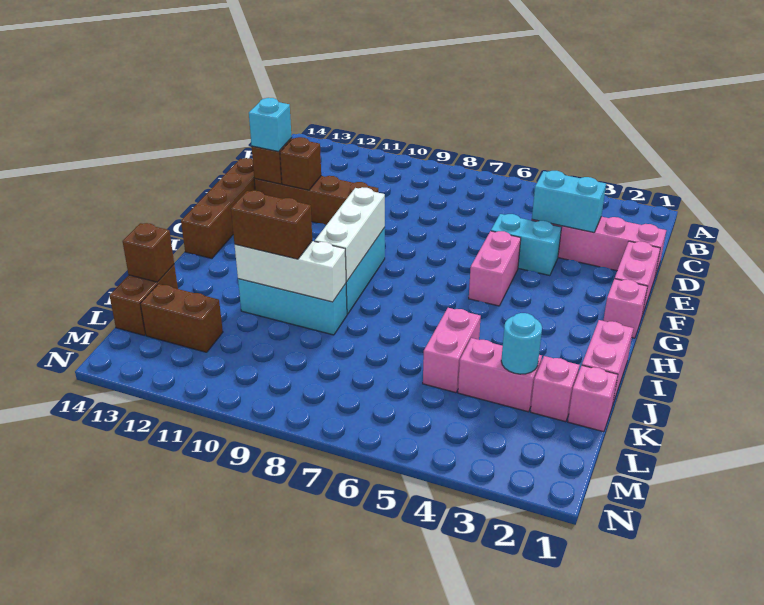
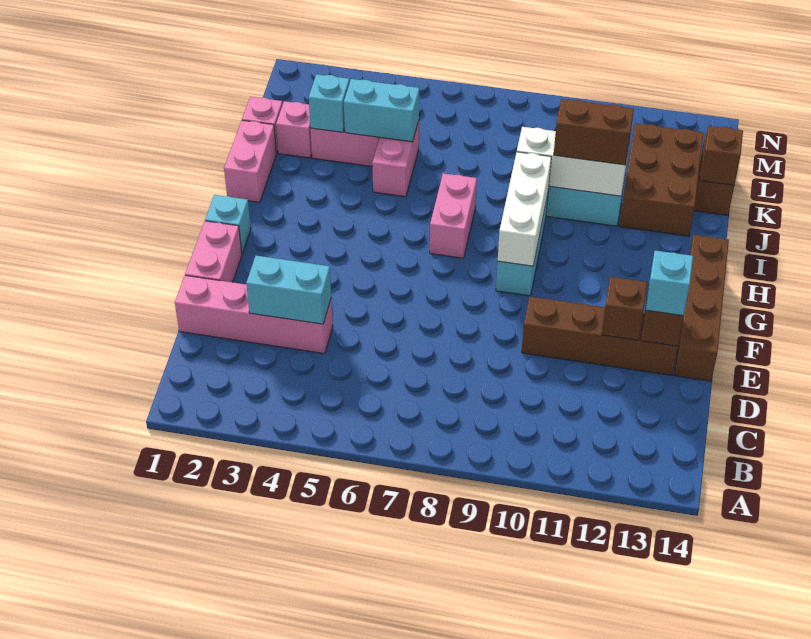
cyan 1x2 brick [491,214,562,276] -> cyan 1x2 brick moved to [344,79,419,142]
pink 1x2 brick [469,231,521,306] -> pink 1x2 brick moved to [430,173,477,258]
pink 1x1 brick [603,279,648,338] -> cyan 1x1 brick [205,195,251,253]
cyan 1x1 round brick [501,313,542,374] -> cyan 1x1 brick [309,74,349,132]
brown 1x2 brick [140,284,223,352] -> brown 2x3 brick [619,123,704,236]

